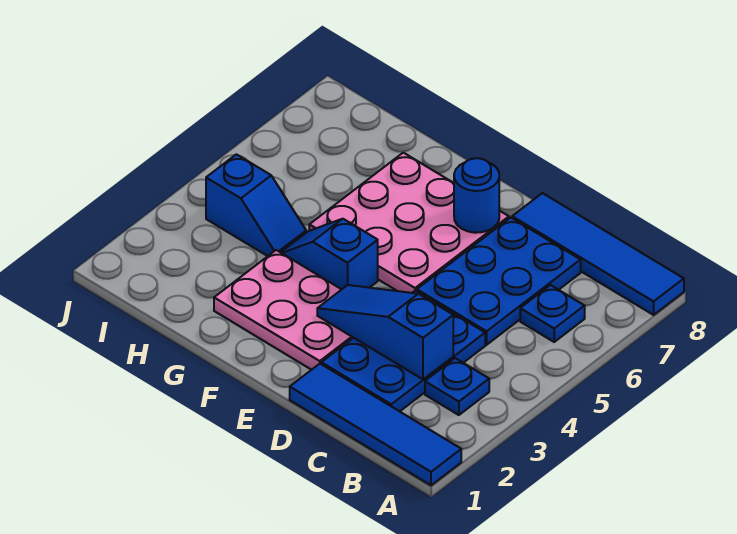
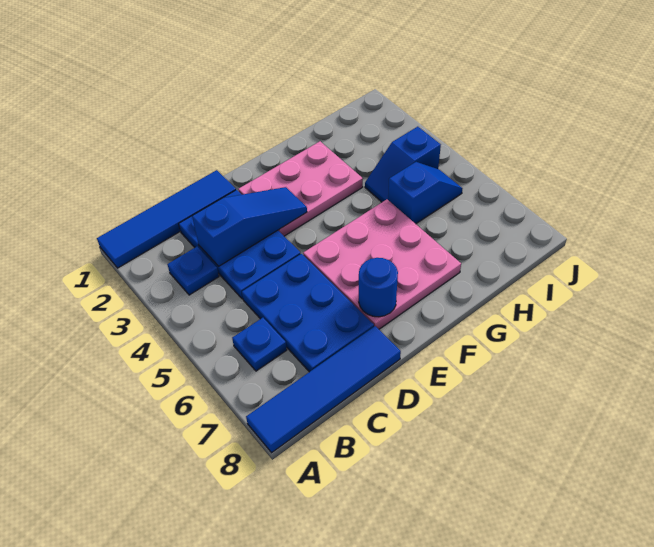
blue 1x2 slope [281,219,378,289] -> blue 1x2 slope moved to [388,162,463,224]

